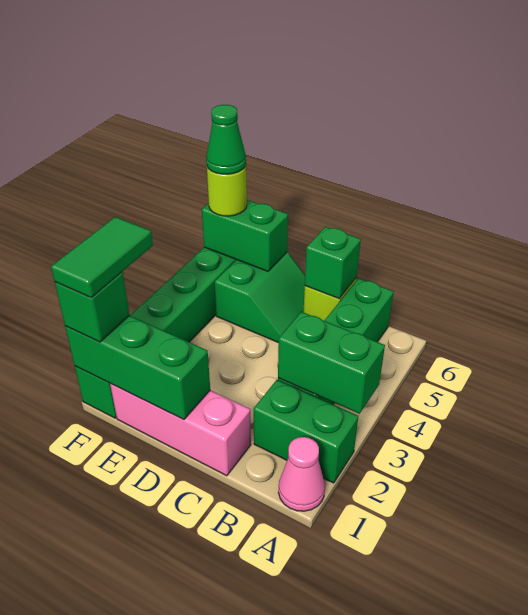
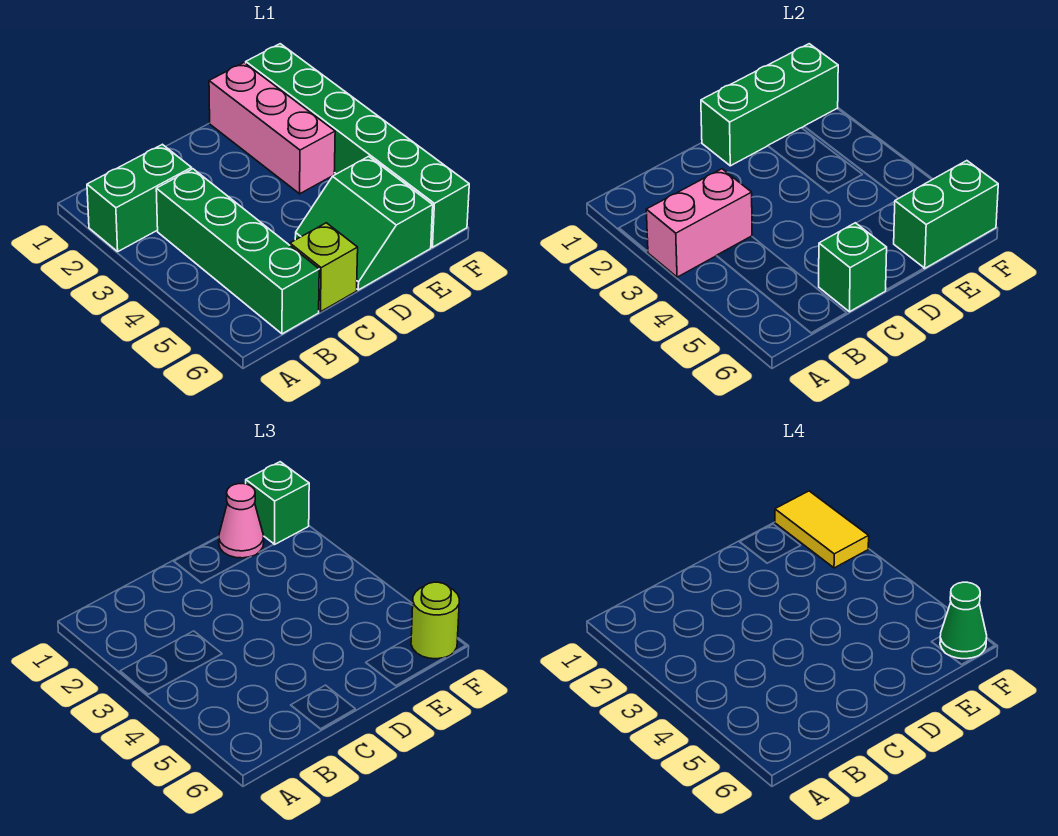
pink 1x1 cone [278,437,325,511] -> pink 1x1 cone moved to [219,484,264,558]
green 1x2 brick [278,312,385,414] -> pink 1x2 brick [646,169,752,277]
pink 1x3 brick [110,384,251,476] -> pink 1x3 brick turned to [209,63,335,194]
green 1x2 tile [51,217,153,298] -> yellow 1x2 tile [775,491,869,568]

